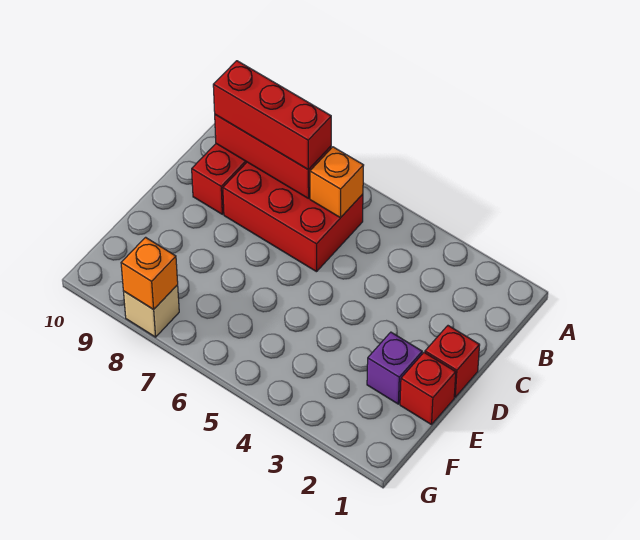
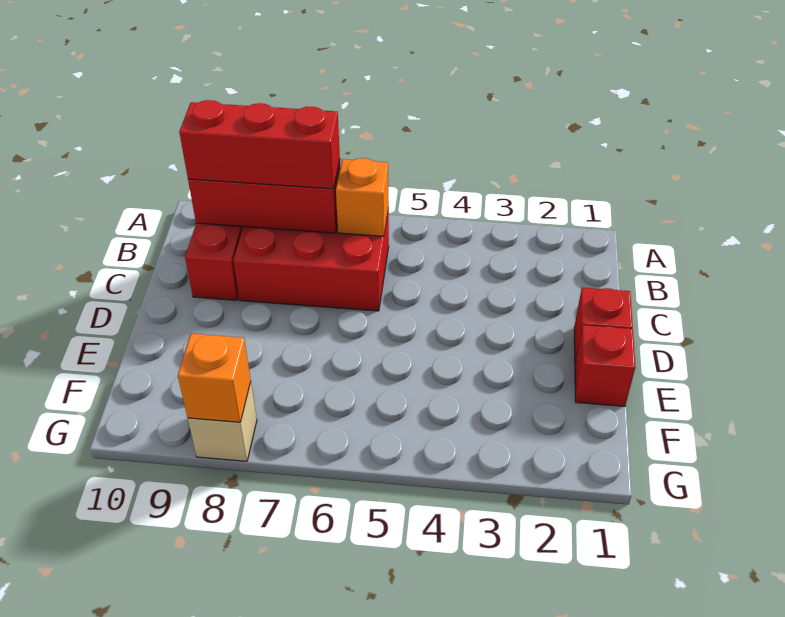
purple 1x1 brick [367,332,422,404] -> none

